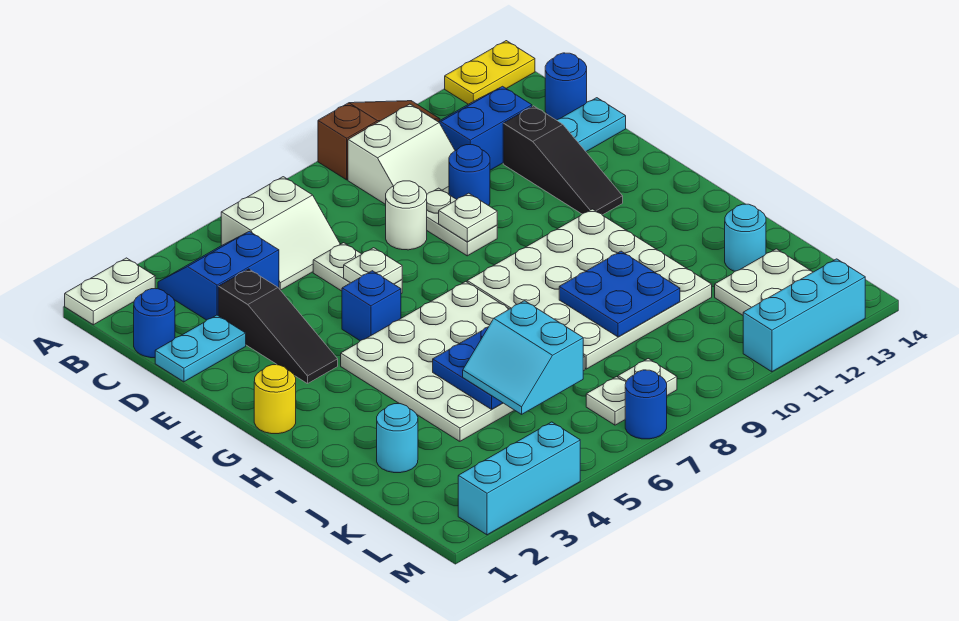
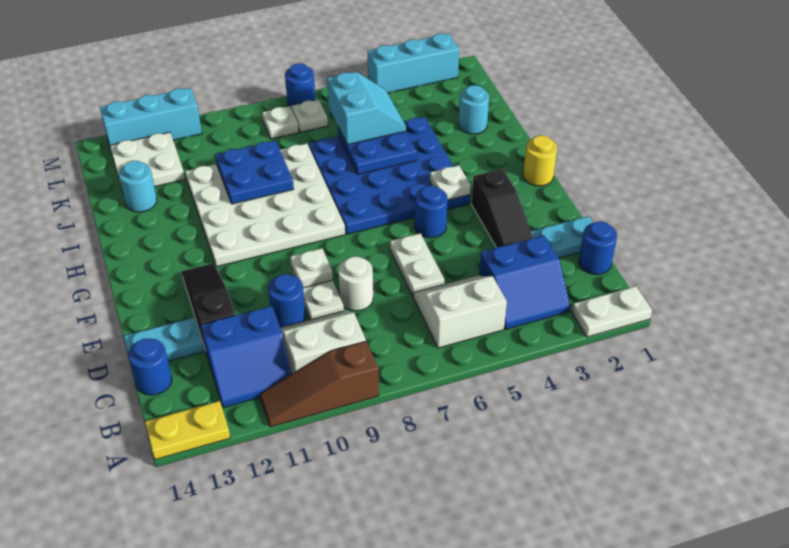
black 1x3 slope [218,269,338,384] -> black 1x3 slope turned to [472,169,533,248]
white 1x1 plate [344,248,402,284] -> white 1x1 plate moved to [430,165,471,200]
blue 1x1 brick [342,271,401,341] -> blue 1x1 round brick [415,186,448,238]
white 4x4 plate [341,282,585,441] -> blue 4x4 plate [309,117,470,234]

